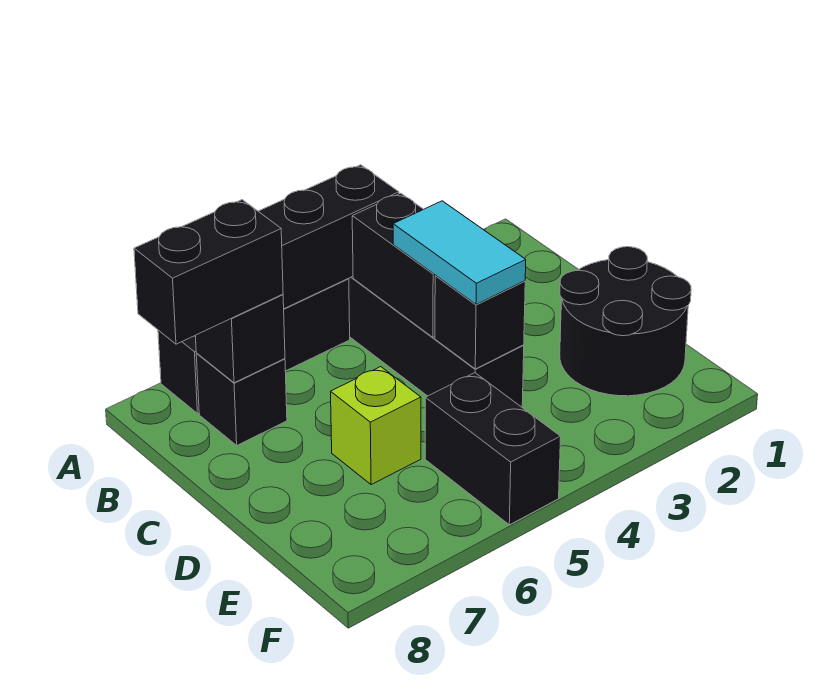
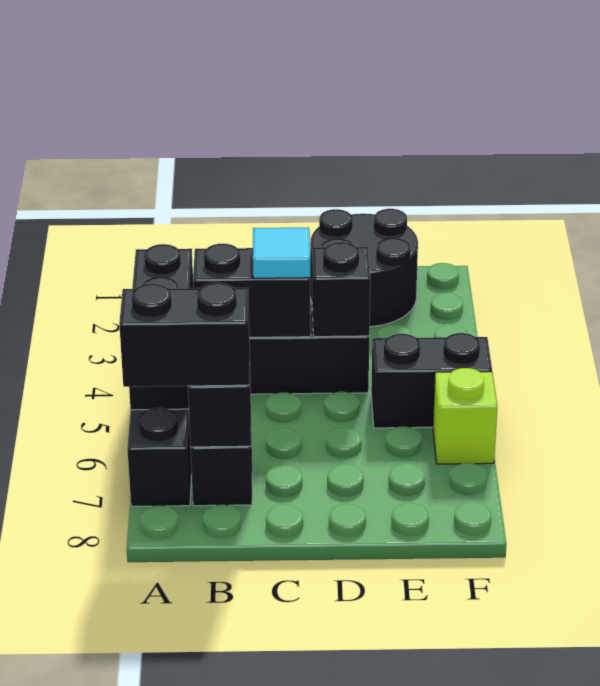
black 1x2 brick [134,200,283,344] -> black 1x2 brick turned to [119,283,250,387]
cyan 1x2 tile [393,201,526,304] -> cyan 1x1 tile [253,228,310,278]
lime 1x1 brick [331,367,421,485] -> lime 1x1 brick moved to [433,368,497,464]

